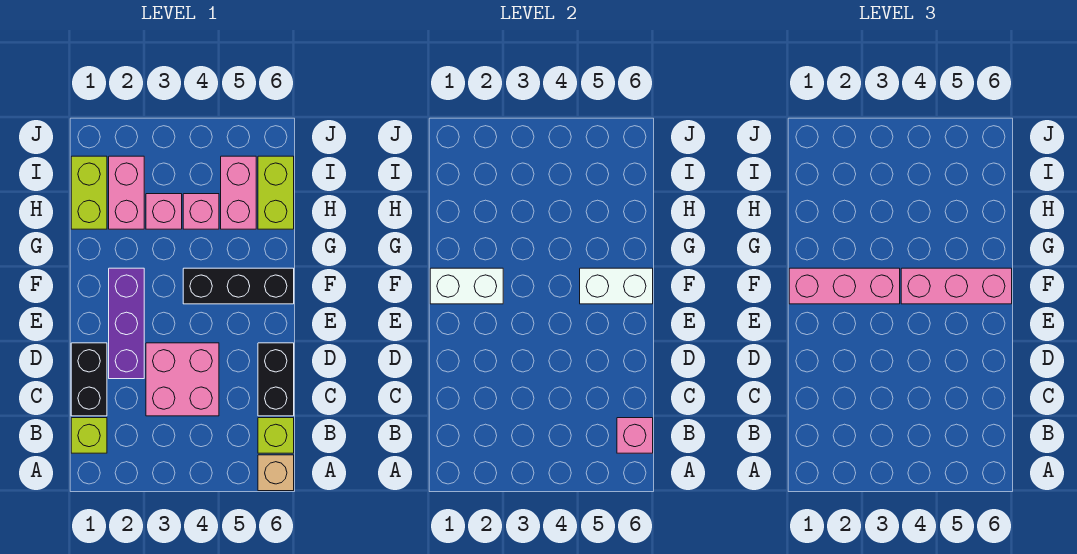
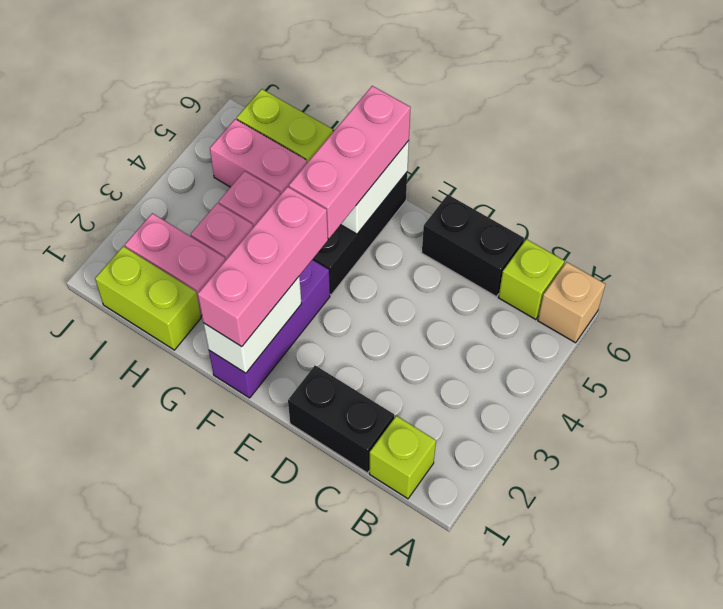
pink 1x1 brick [617,418,653,453] -> none
pink 2x2 brick [146,343,219,416] -> none
purple 1x3 brick [109,268,144,379] -> purple 1x3 brick turned to [209,260,330,398]

